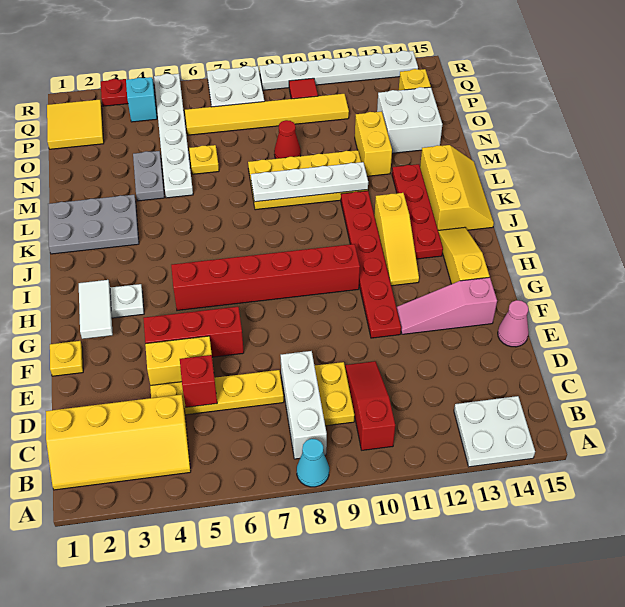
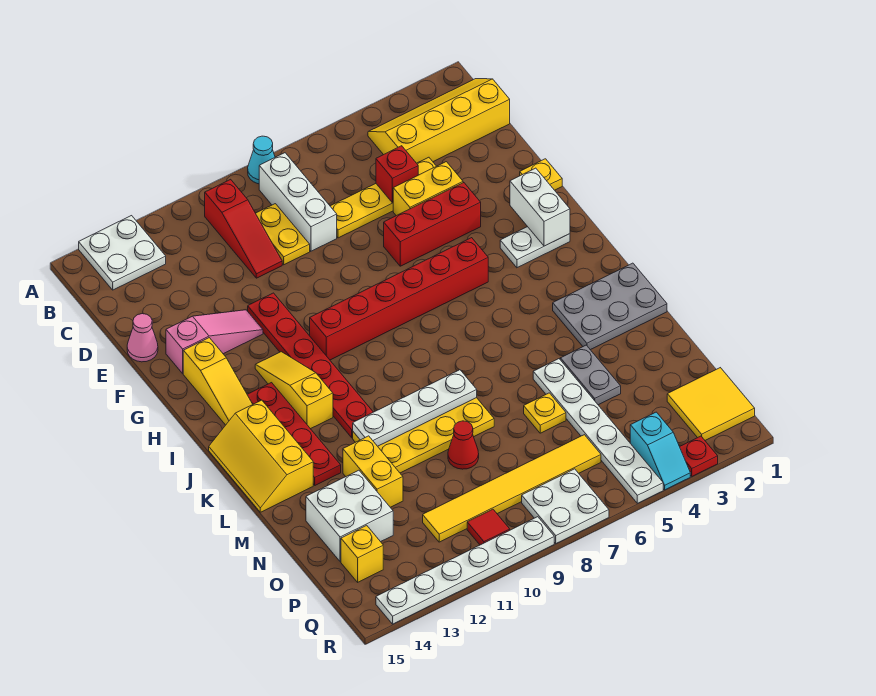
white 1x2 tile [79,280,113,339] -> white 1x2 brick [510,168,570,246]

